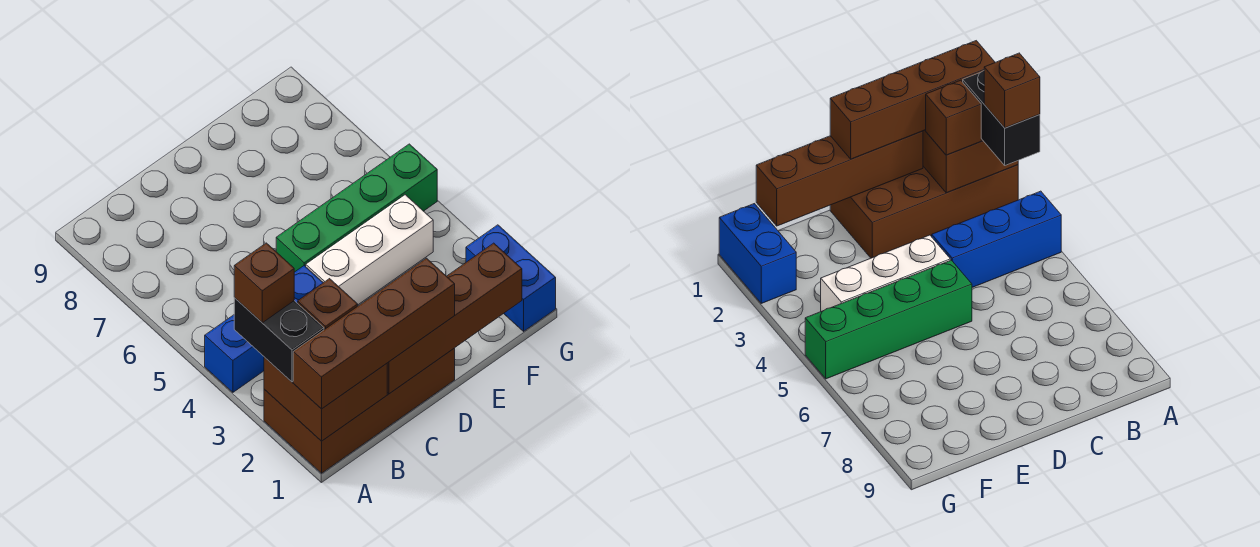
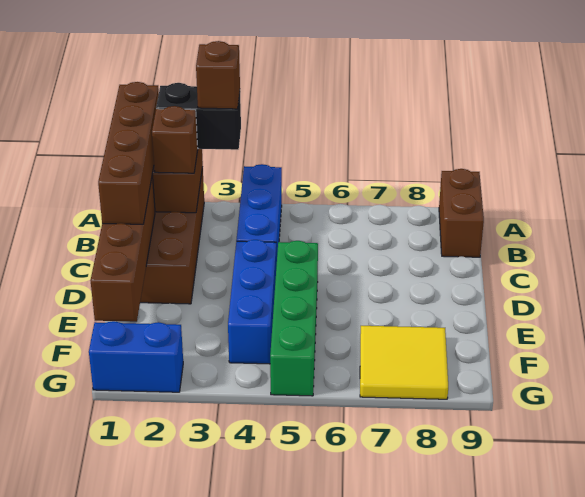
none -> brown 1x2 brick [439,169,484,257]
white 1x3 brick [306,195,433,305] -> blue 1x3 brick [228,240,276,364]
none -> yellow 2x2 tile [360,326,448,399]

